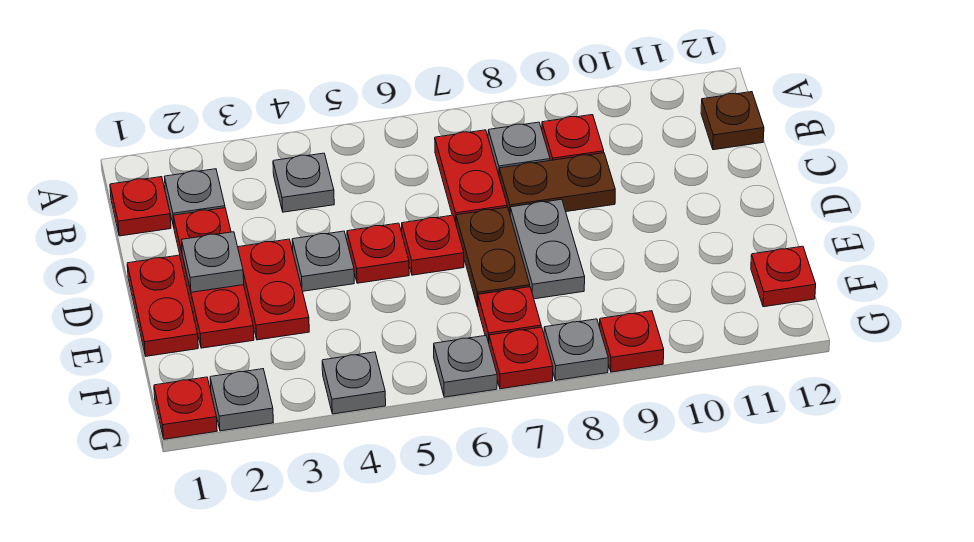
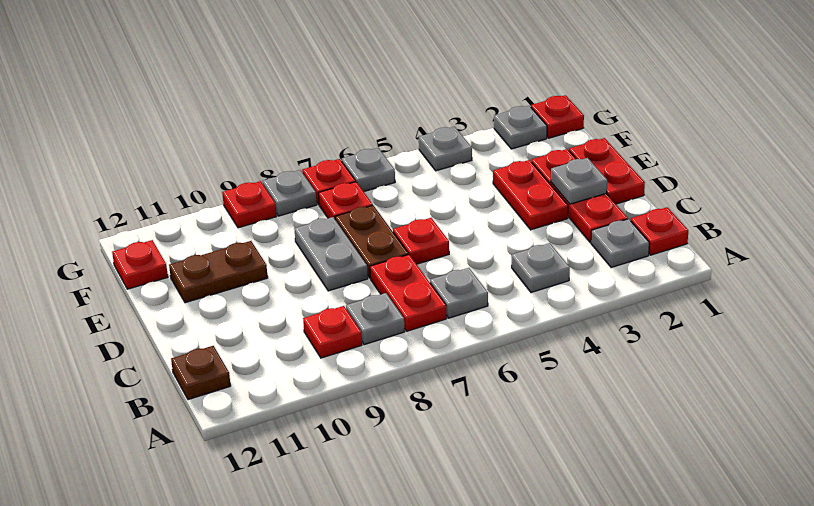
brown 1x2 plate [499,153,615,213] -> brown 1x2 plate moved to [169,241,268,303]
grey 1x1 plate [292,231,354,291] -> grey 1x1 plate moved to [430,268,488,318]
red 1x1 plate [347,223,409,283] -> none

